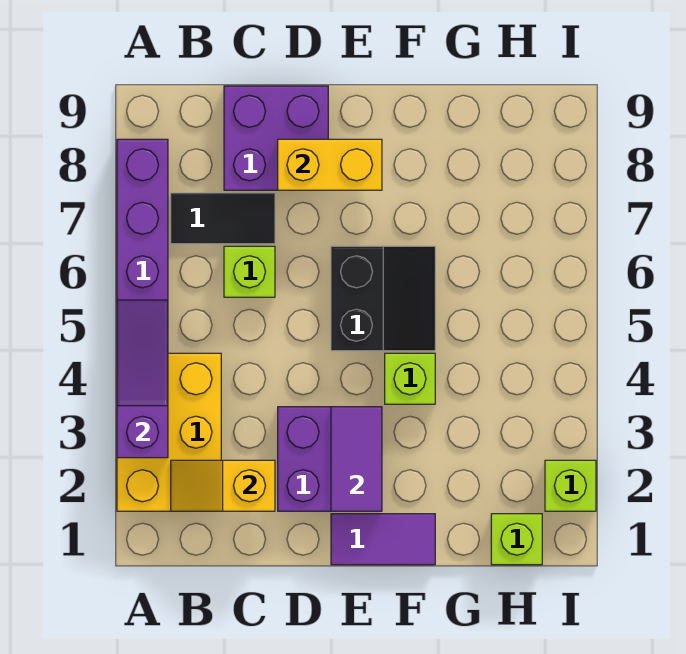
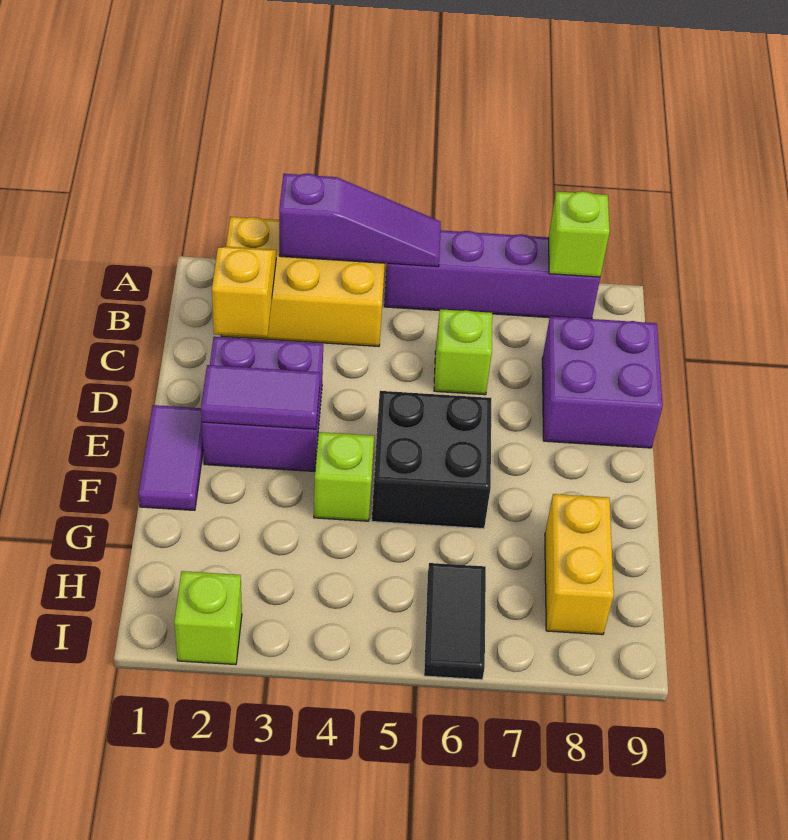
black 1x2 tile [171,193,275,244] -> black 1x2 tile moved to [424,563,486,680]
yellow 1x2 brick [278,139,382,190] -> yellow 1x2 brick moved to [545,494,614,635]
black 2x2 slope [331,246,435,351] -> black 2x2 brick [372,391,491,529]
lime 1x1 brick [491,514,542,565] -> lime 1x1 brick moved to [549,191,610,277]

